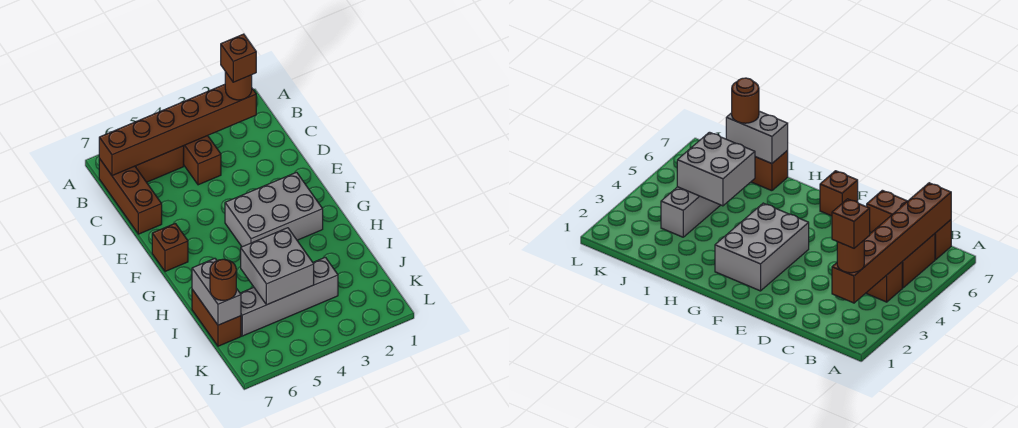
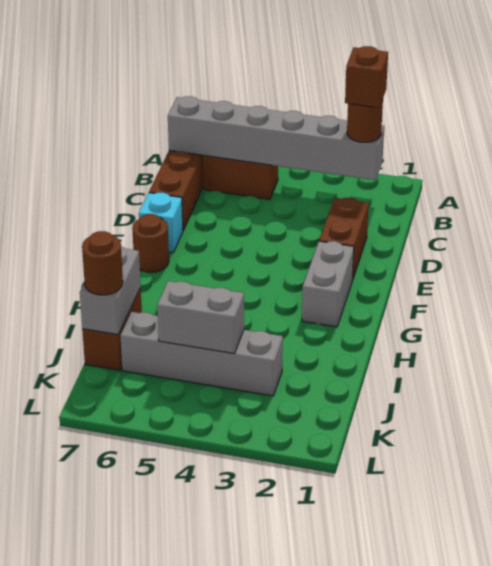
brown 1x6 brick [99,84,256,176] -> grey 1x6 brick [168,96,384,180]
brown 1x2 brick [184,136,221,185] -> brown 1x2 brick moved to [319,198,369,278]
none -> cyan 1x1 brick [139,193,183,252]
grey 2x3 brick [225,172,323,247] -> grey 1x2 brick [302,241,354,327]
brown 1x1 brick [152,223,188,271] -> brown 1x1 round brick [132,214,169,272]
grey 2x2 brick [241,228,314,305] -> grey 1x2 brick [157,281,244,353]

